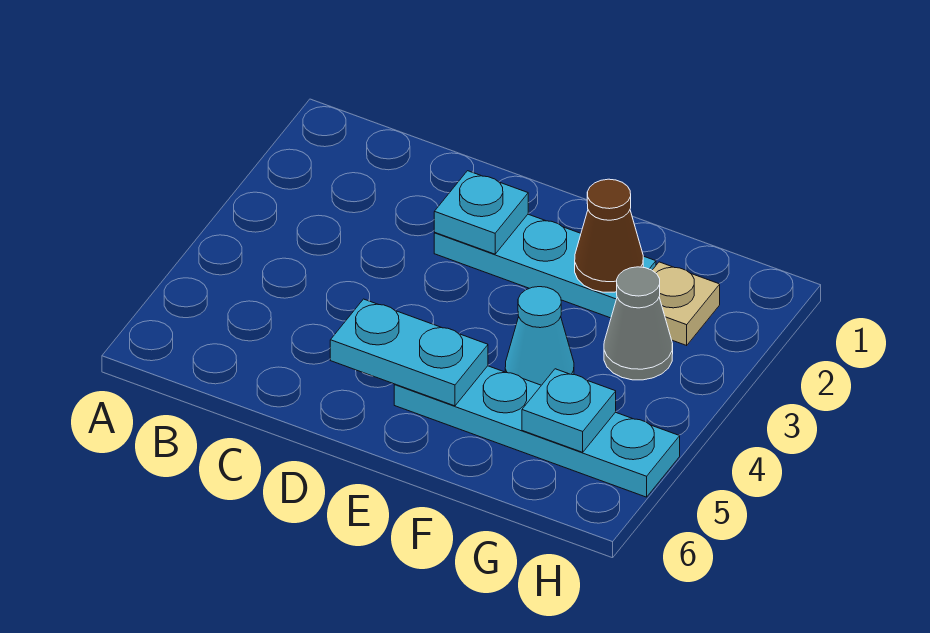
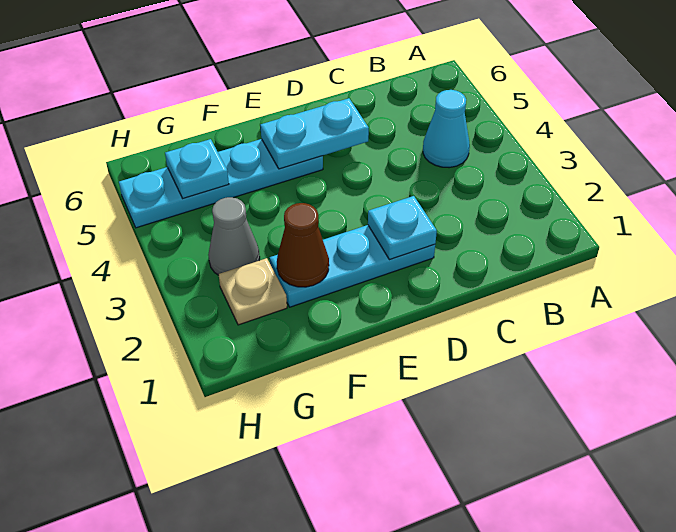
cyan 1x1 cone [505,287,574,385] -> cyan 1x1 cone moved to [423,90,470,168]

